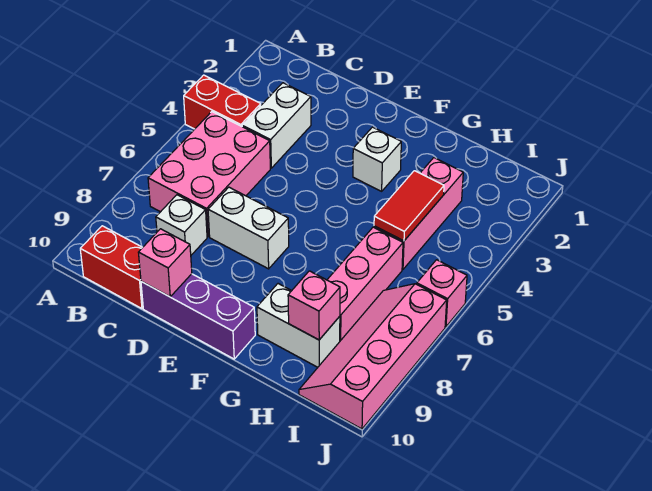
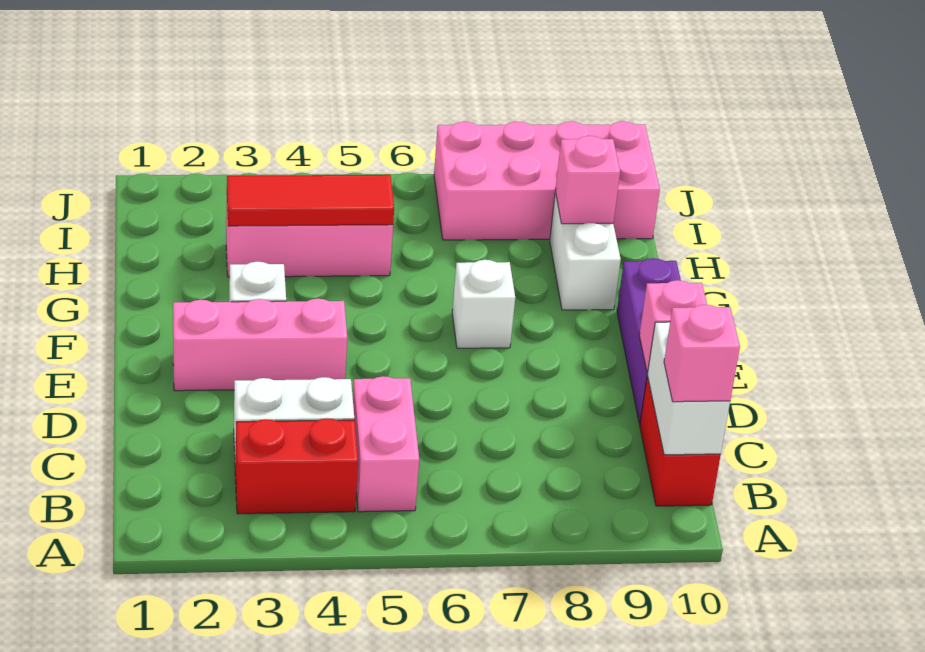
red 1x2 brick [184,75,261,129] -> red 1x2 brick turned to [235,418,358,514]
pink 2x3 brick [148,112,270,237] -> pink 1x2 brick [353,376,419,512]
white 1x1 brick [156,195,207,255] -> white 1x1 brick moved to [452,260,515,348]
white 1x2 brick [208,187,289,269] -> white 1x2 brick moved to [647,322,730,455]
red 1x2 tile [374,171,444,241] -> red 1x3 tile [227,175,394,226]
pink 1x3 brick [327,227,403,341] -> pink 1x3 brick moved to [173,299,347,391]
pink 2x4 slope [299,284,447,429] -> pink 2x4 brick [434,121,660,240]
pink 1x1 brick [417,260,467,327] -> pink 1x1 brick moved to [664,305,740,402]

